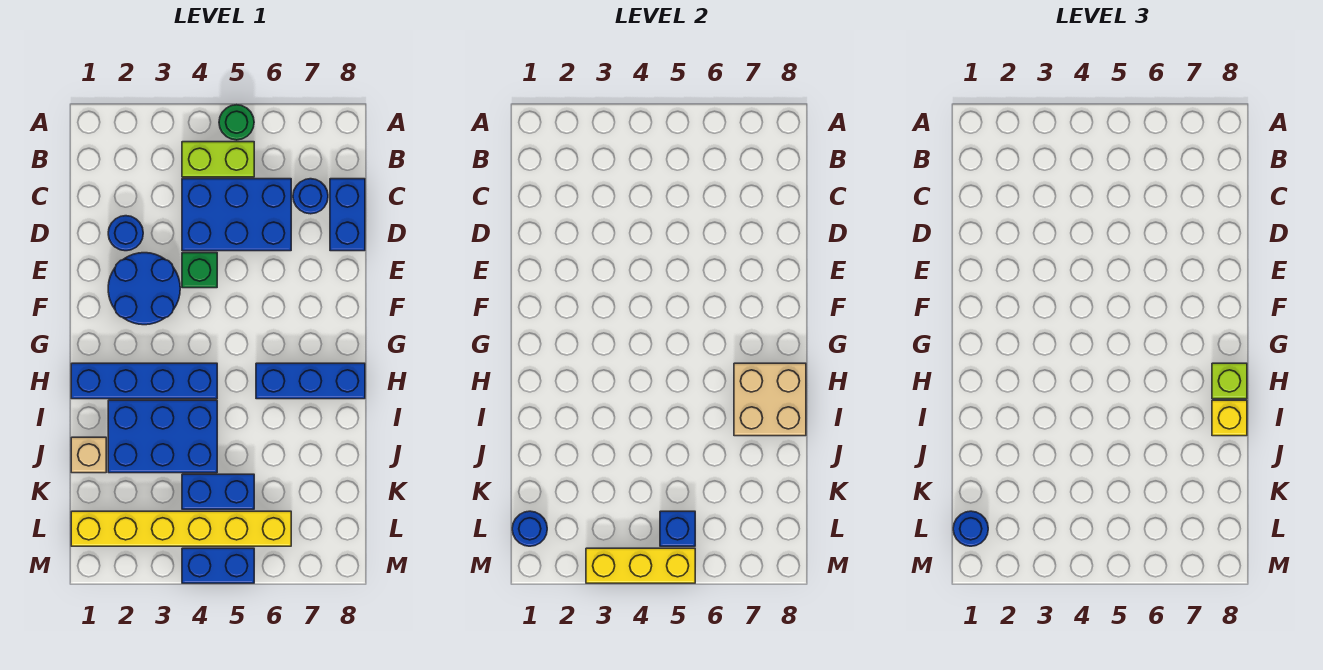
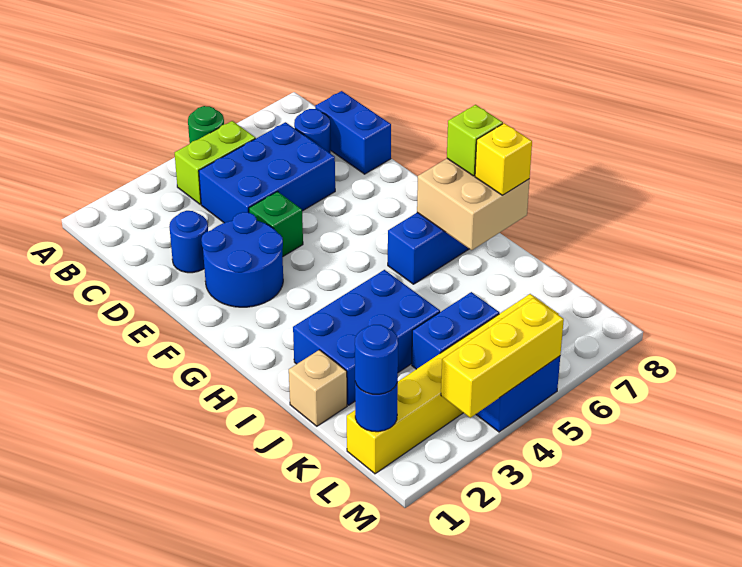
blue 1x4 brick [71,363,217,399] -> none
blue 1x1 brick [660,511,695,546] -> none

